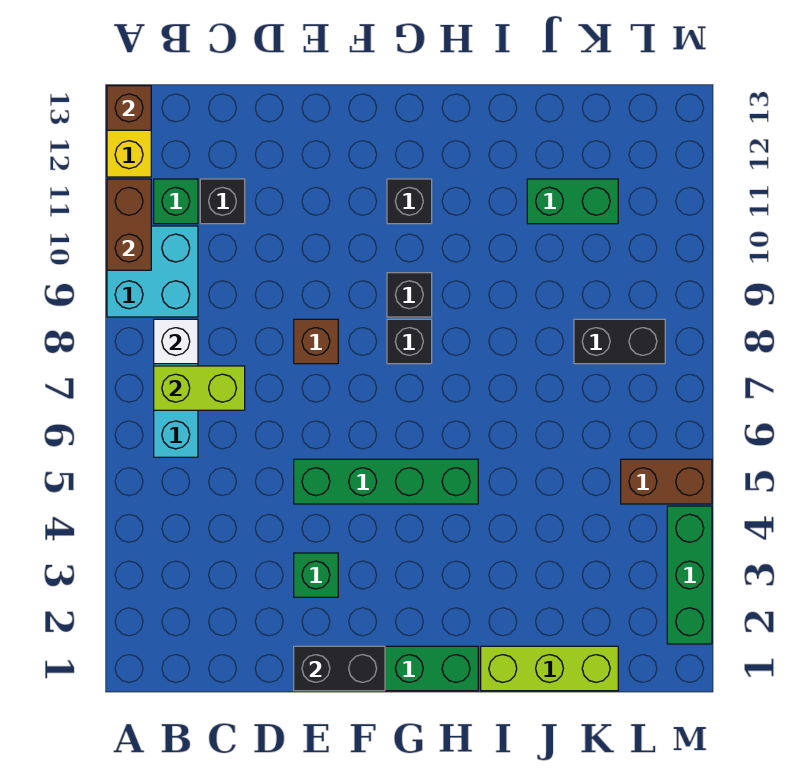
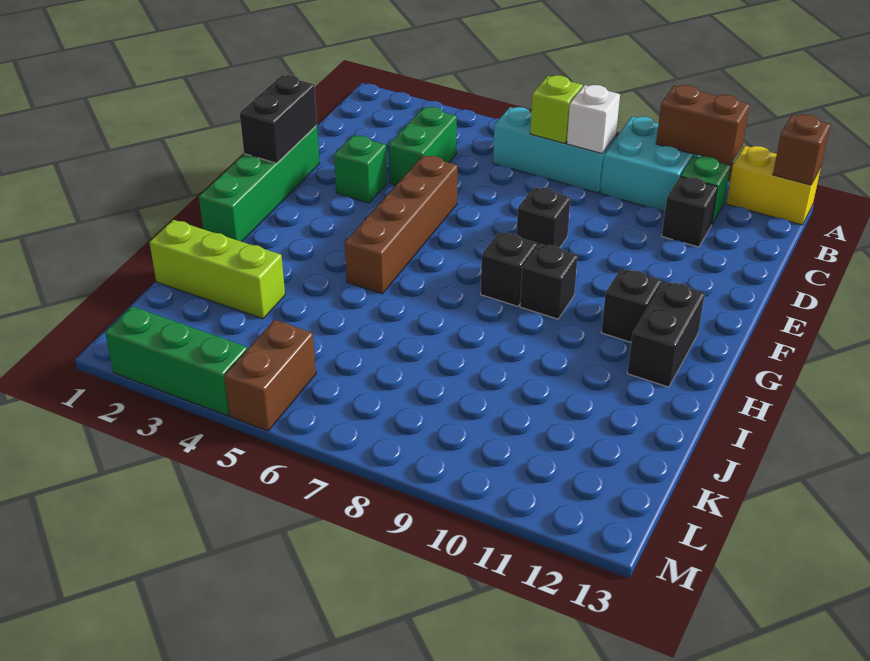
lime 1x2 brick [154,366,245,410] -> lime 1x1 brick [530,75,583,143]
green 1x4 brick [294,459,478,504] -> brown 1x4 brick [345,155,458,294]
brown 1x1 brick [294,319,338,364] -> black 1x1 brick [517,187,571,248]
lime 1x3 brick [481,646,618,691] -> lime 1x3 brick turned to [150,220,285,319]
green 1x2 brick [527,179,618,224] -> green 1x2 brick moved to [389,107,457,185]
black 1x2 brick [574,319,665,364] -> black 1x2 brick moved to [627,281,705,387]

